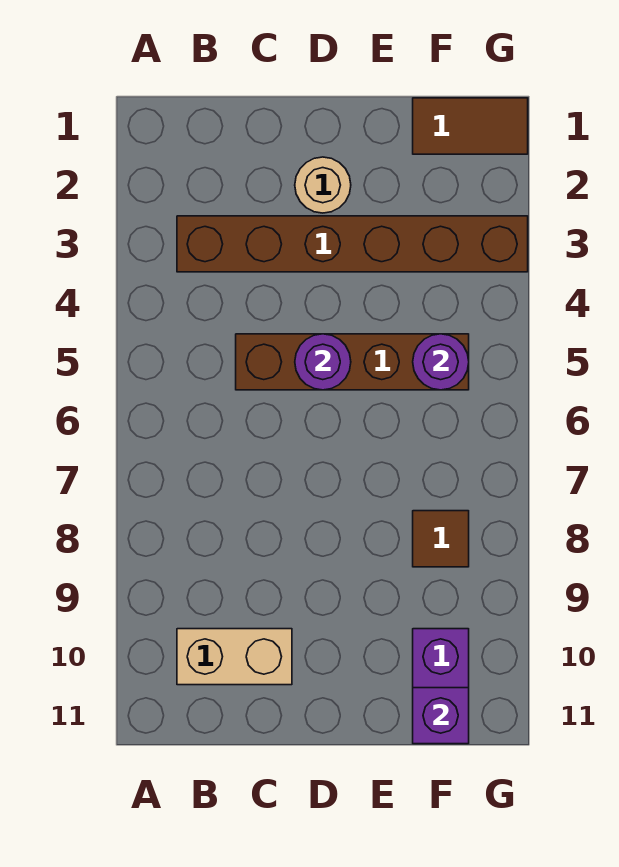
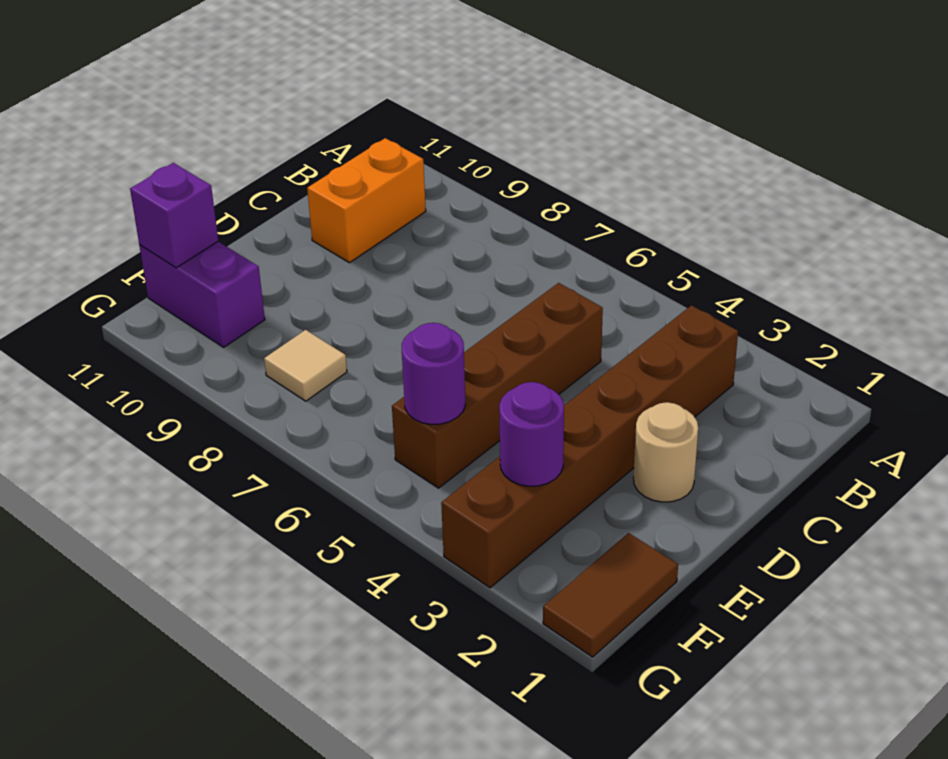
tan 1x2 brick [177,629,292,685] -> orange 1x2 brick [307,138,426,263]
purple 1x1 round brick [295,334,351,390] -> purple 1x1 round brick moved to [499,382,564,486]
brown 1x1 tile [413,511,469,567] -> tan 1x1 tile [264,330,347,401]

